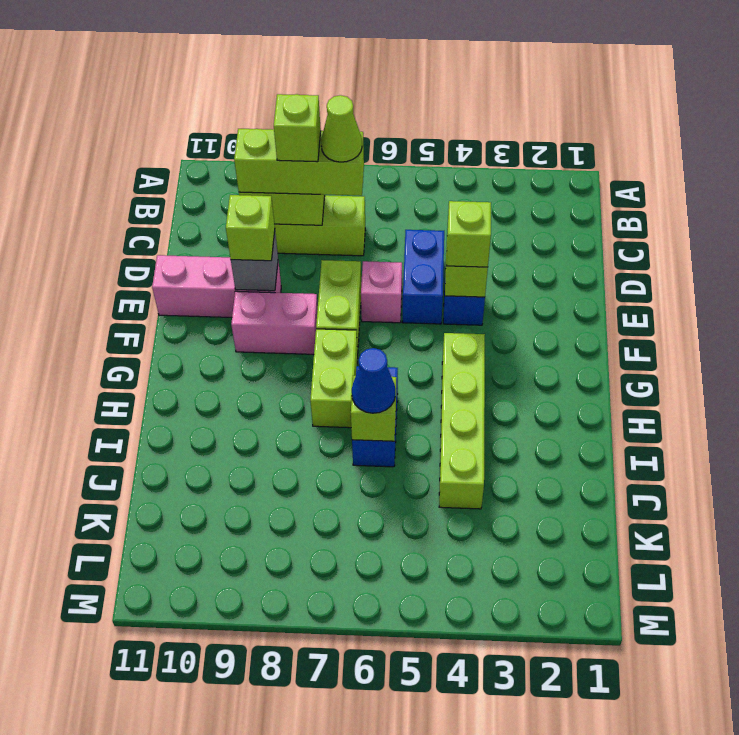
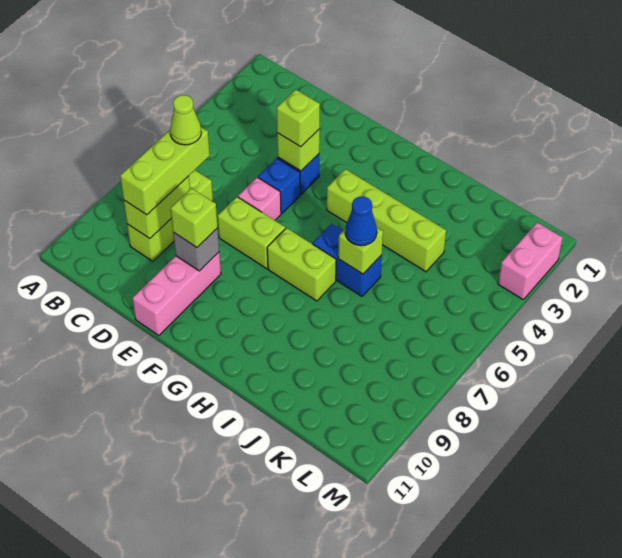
lime 1x1 brick [274,94,321,162] -> none
blue 1x2 brick [402,230,444,324] -> blue 1x1 brick [258,158,300,214]
pink 1x2 brick [231,291,318,354] -> pink 1x2 brick moved to [498,223,563,299]

